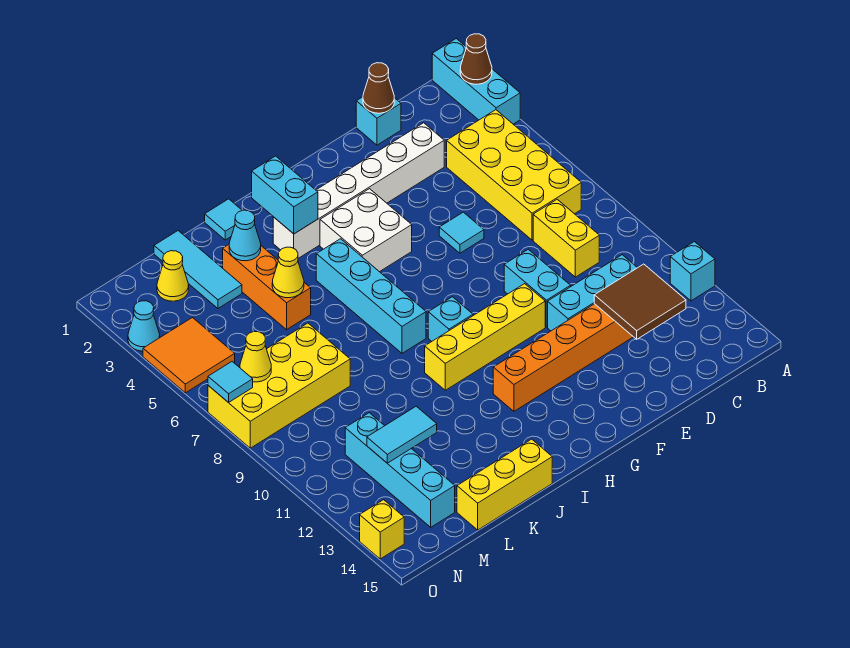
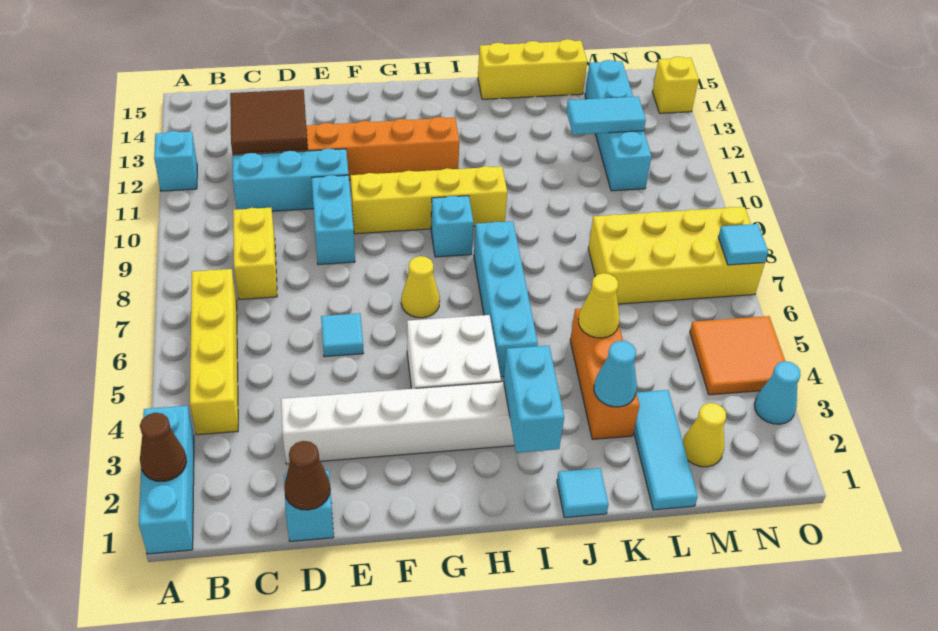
yellow 2x4 brick [447,110,581,240] -> yellow 1x4 brick [190,269,238,435]
yellow 1x1 cone [240,332,271,382] -> yellow 1x1 cone moved to [401,256,440,318]

